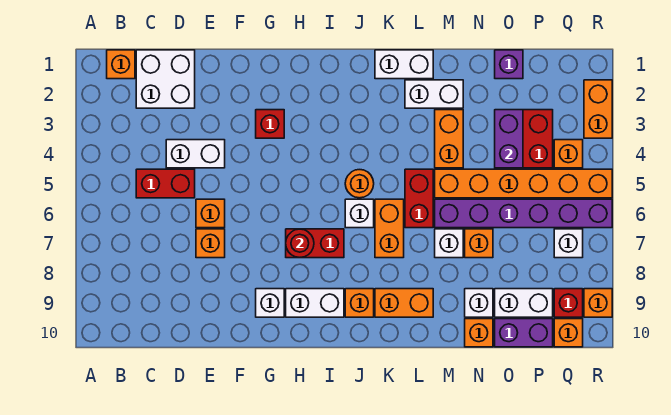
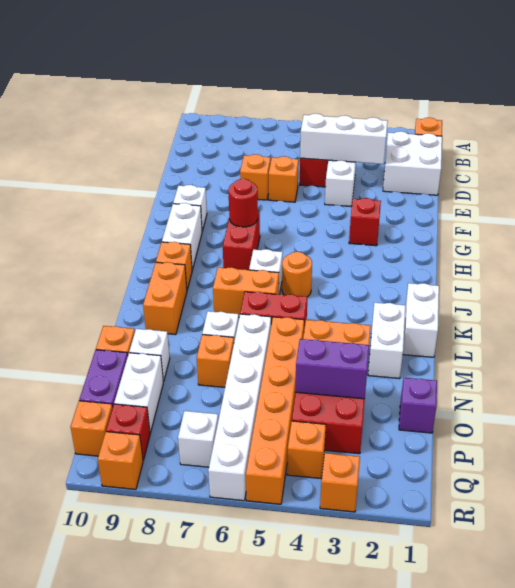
none -> white 1x3 brick [300,114,388,164]
purple 1x6 brick [435,199,612,228] -> white 1x6 brick [208,314,271,501]
orange 1x2 brick [584,80,612,138] -> orange 1x1 brick [320,453,360,512]

